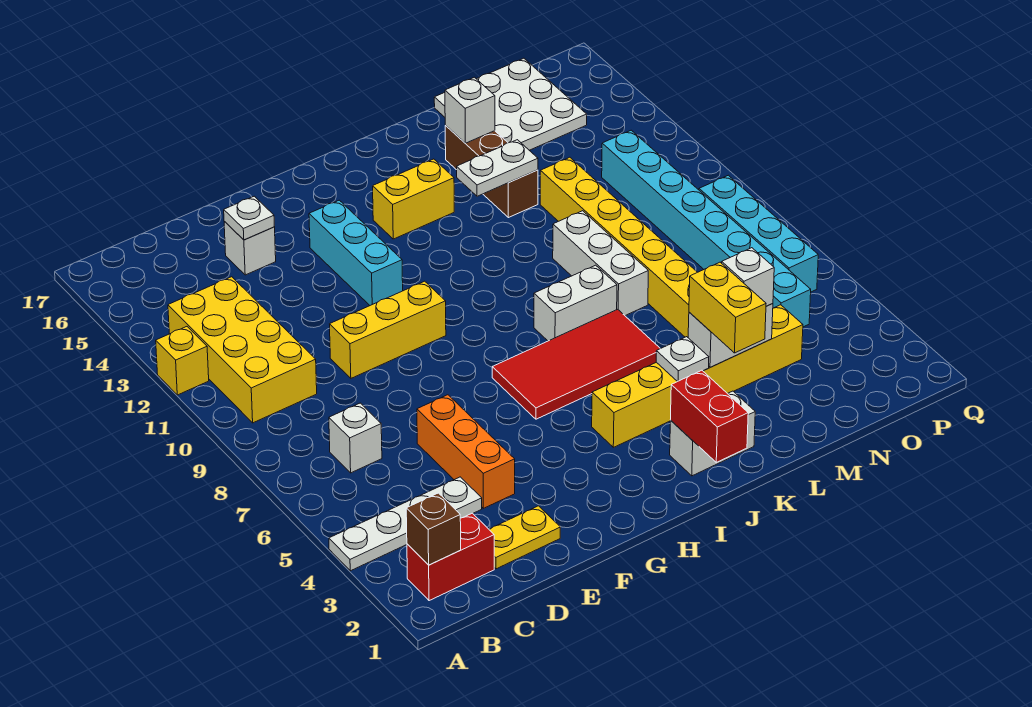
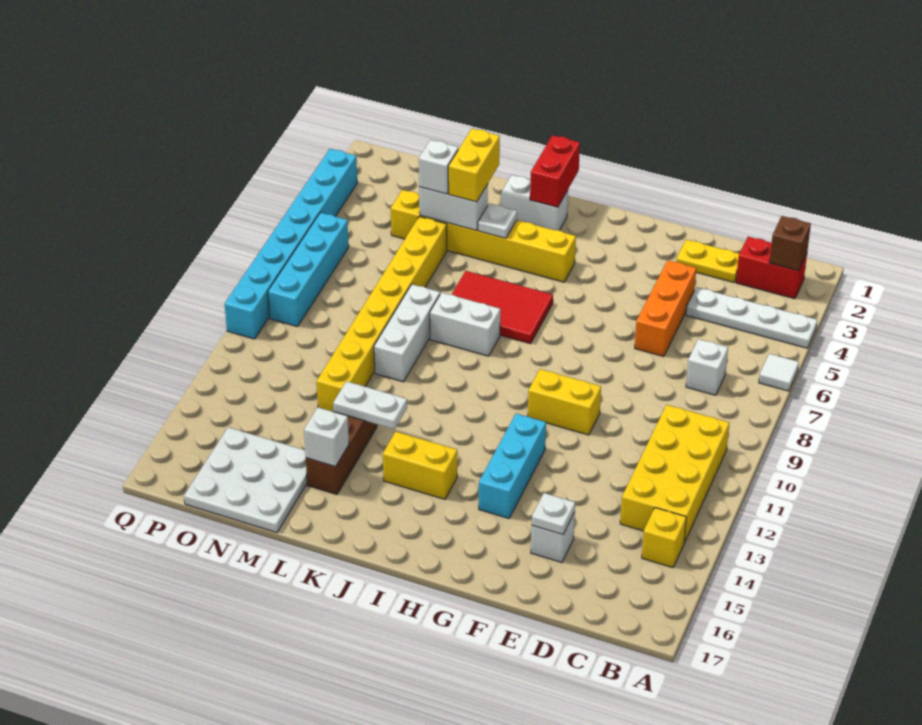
none -> white 1x1 tile [759,354,799,391]
yellow 1x1 brick [156,327,209,395] -> yellow 1x1 brick moved to [642,508,686,568]
yellow 1x3 brick [330,281,446,378] -> yellow 1x2 brick [528,369,601,435]
red 2x4 tile [492,309,660,419] -> red 2x3 tile [451,271,553,344]
cyan 1x8 brick [602,130,811,327] -> cyan 1x8 brick moved to [225,149,357,339]

